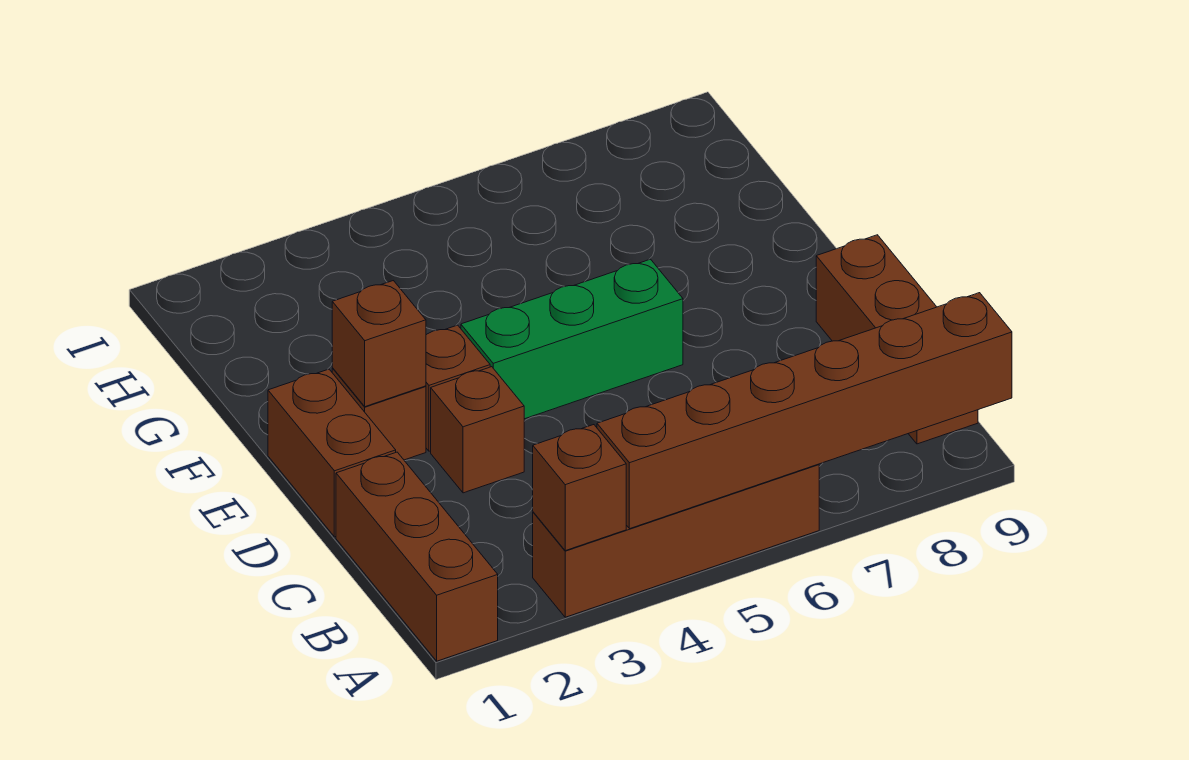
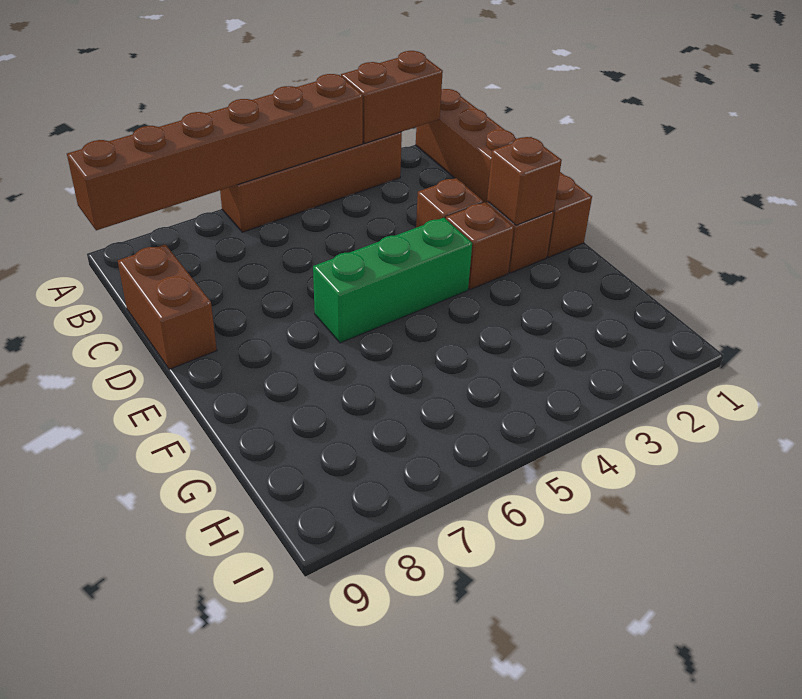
brown 1x1 brick [533,425,626,551] -> brown 1x2 brick [341,51,443,143]
brown 1x3 brick [816,235,978,444] -> brown 1x2 brick [118,244,217,369]

